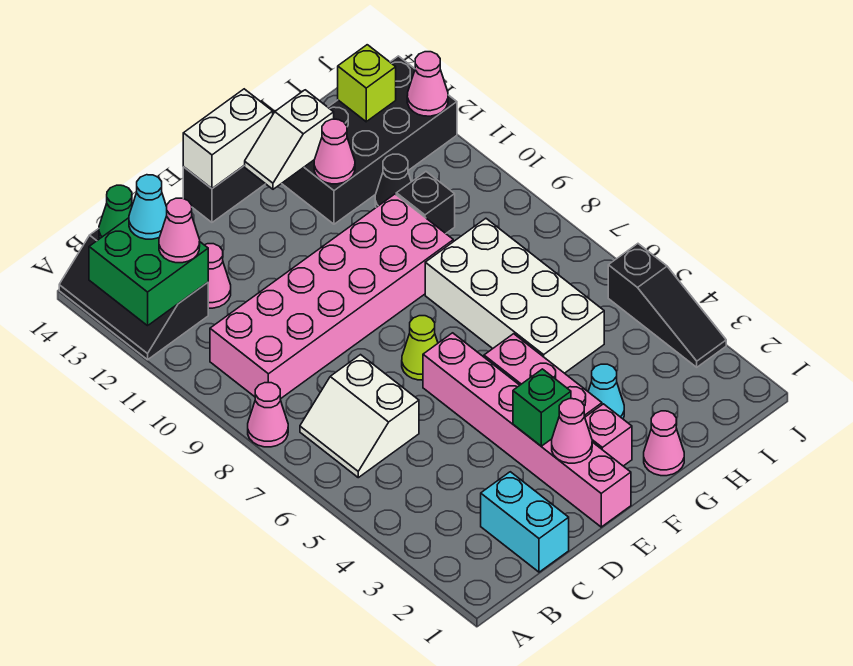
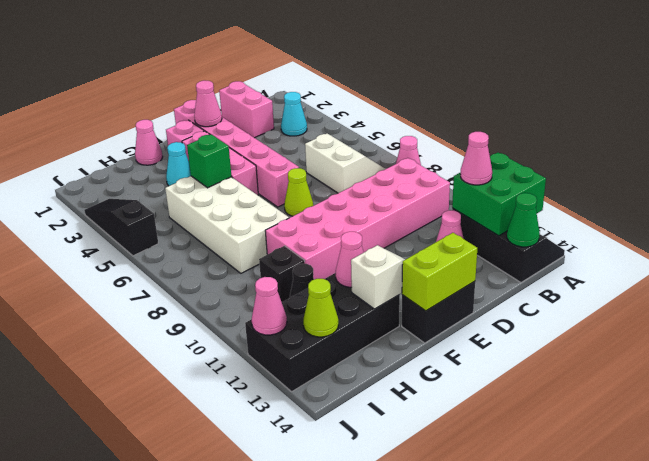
cyan 1x1 cone [129,175,167,239] -> cyan 1x1 cone moved to [281,92,307,136]
cyan 1x2 brick [481,472,569,572] -> pink 1x2 brick [219,81,274,138]
green 1x1 brick [513,369,571,446] -> green 1x1 brick moved to [187,134,232,188]
white 1x2 brick [183,89,273,189] -> lime 1x2 brick [402,233,477,311]
lime 1x1 brick [338,45,396,122] -> lime 1x1 cone [303,279,338,337]

